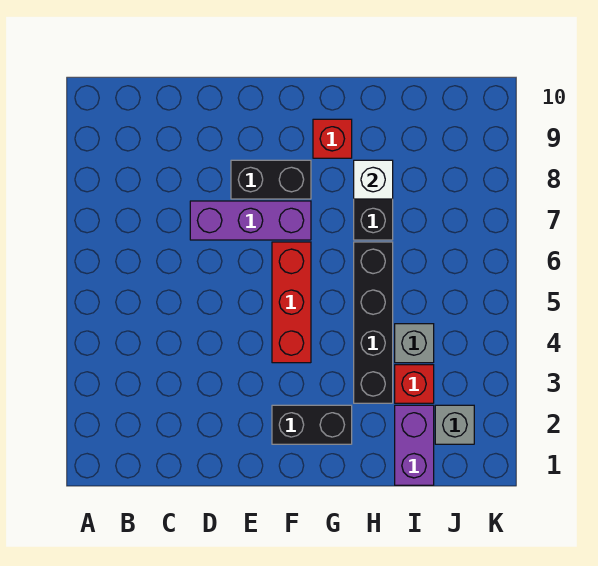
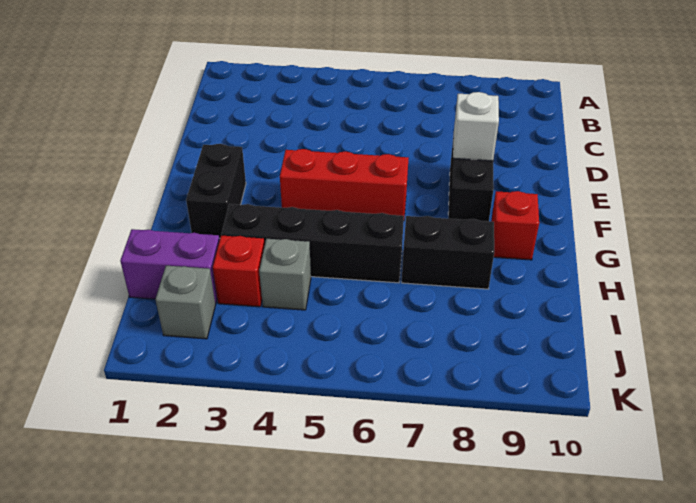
purple 1x3 brick [190,201,311,240] -> none
white 1x1 brick [354,160,393,199] -> white 1x1 brick moved to [453,92,499,161]

